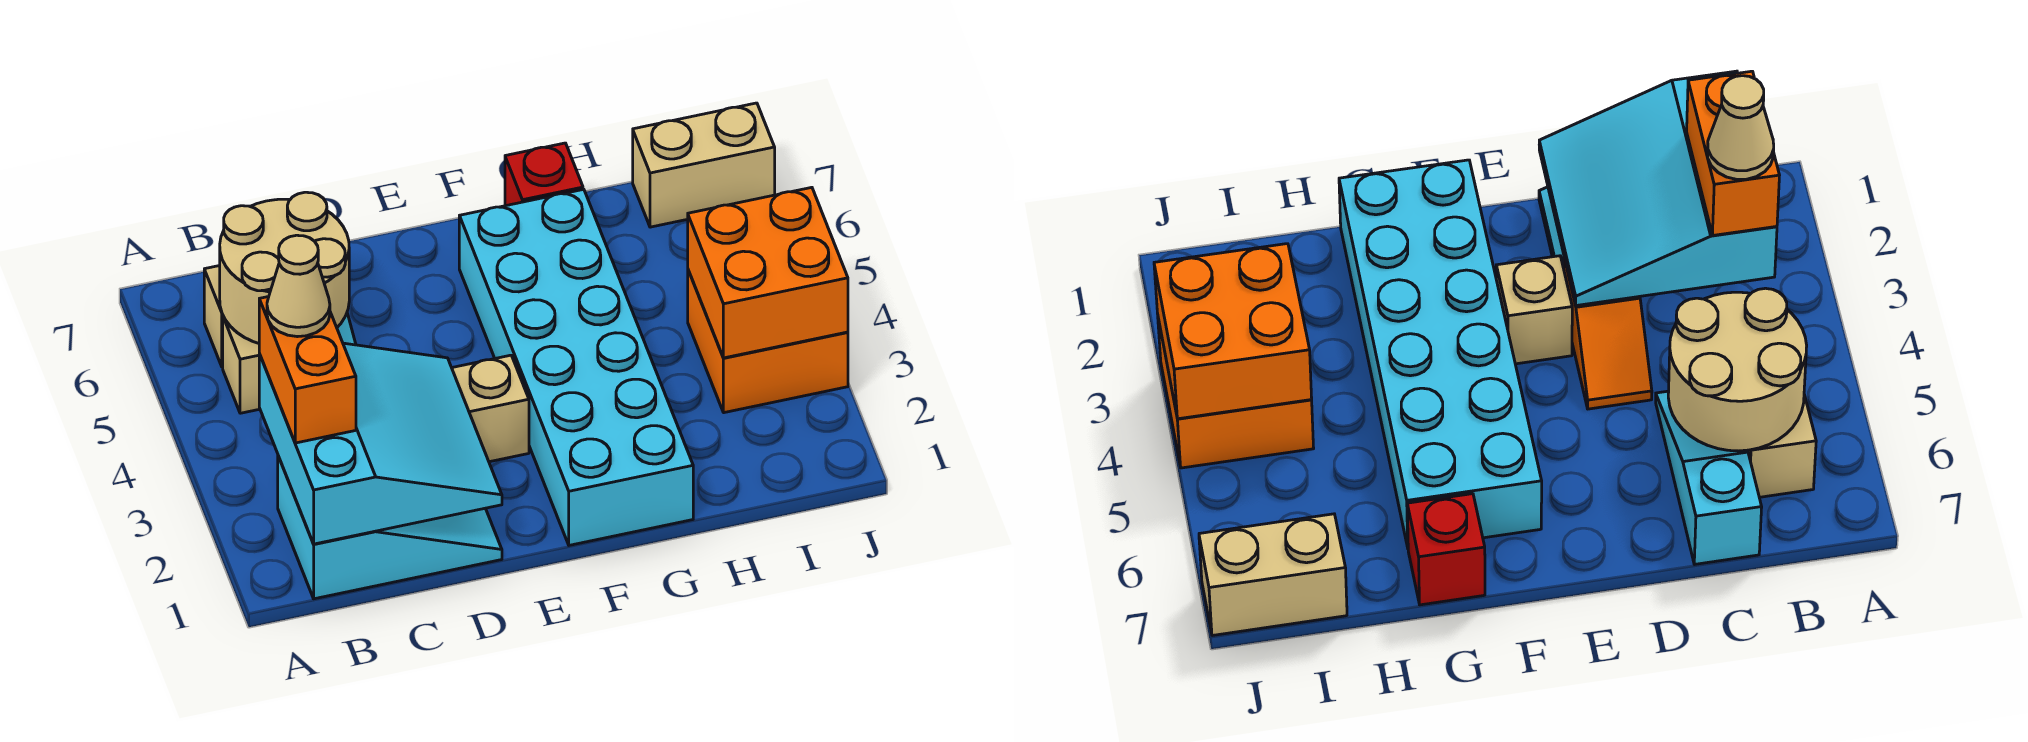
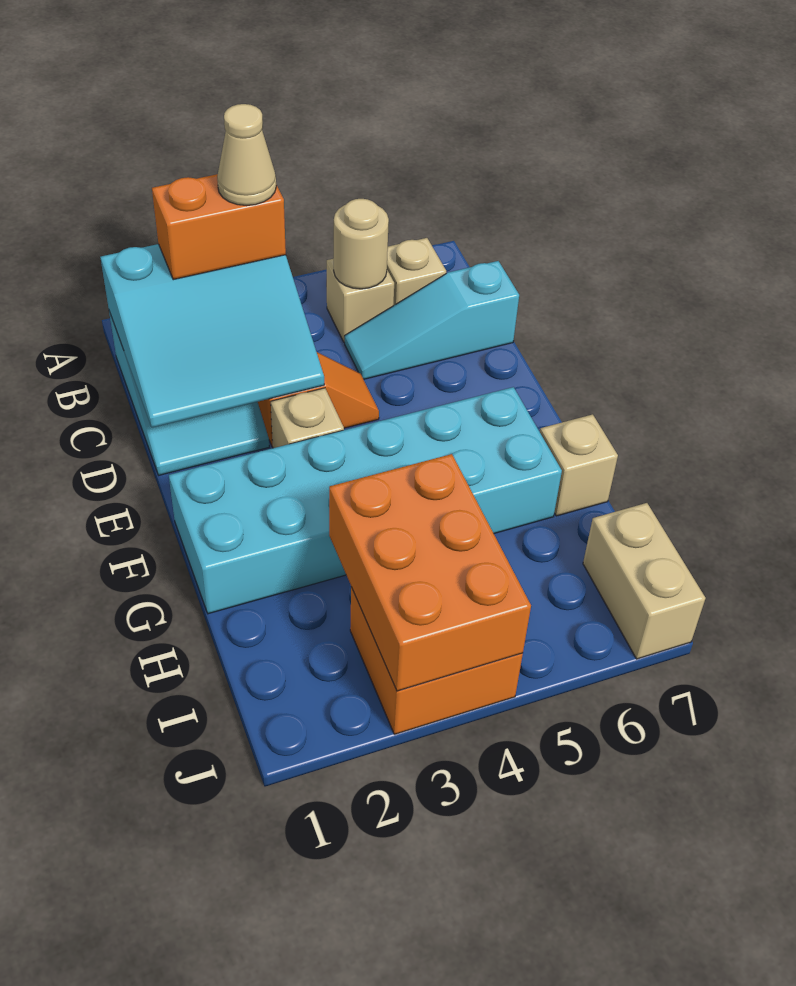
tan 2x2 round brick [220,192,349,343] -> tan 1x1 round brick [334,199,389,289]
red 1x1 brick [505,143,583,206] -> tan 1x1 brick [540,414,618,516]
orange 2x2 brick [688,187,848,358] -> orange 2x3 brick [329,454,531,691]

